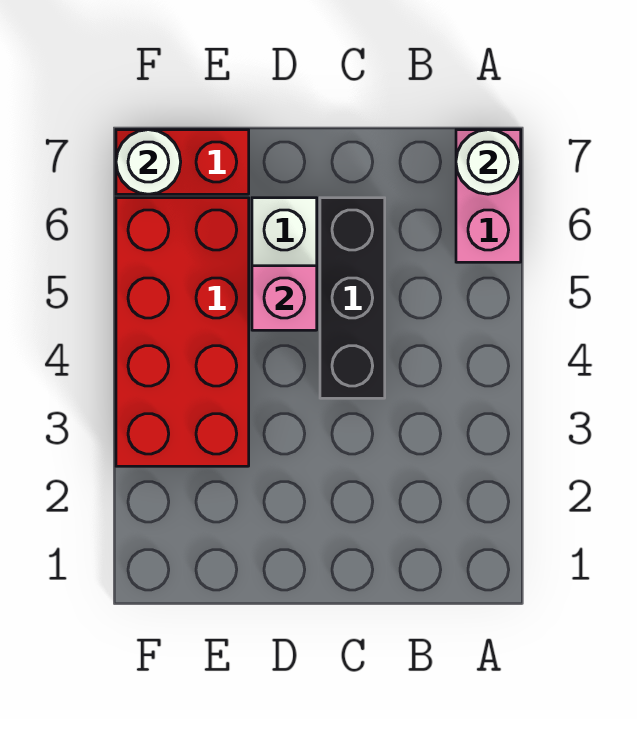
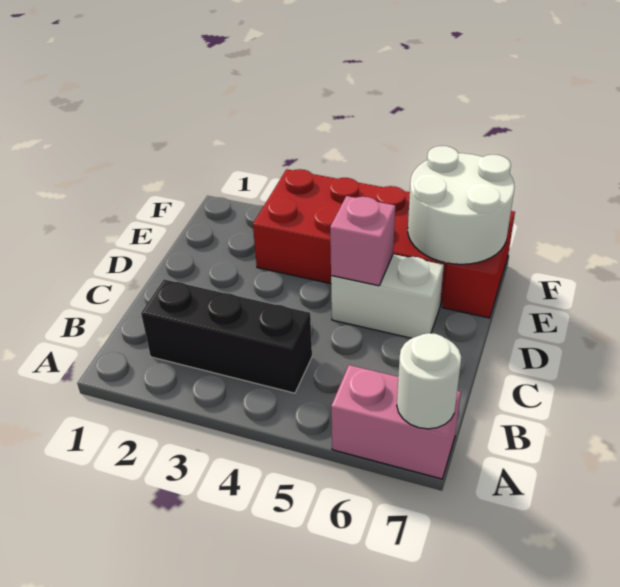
black 1x3 brick [320,198,385,398] -> black 1x3 brick moved to [141,279,312,393]
white 1x1 round brick [116,130,181,194] -> white 2x2 round brick [408,146,515,264]

